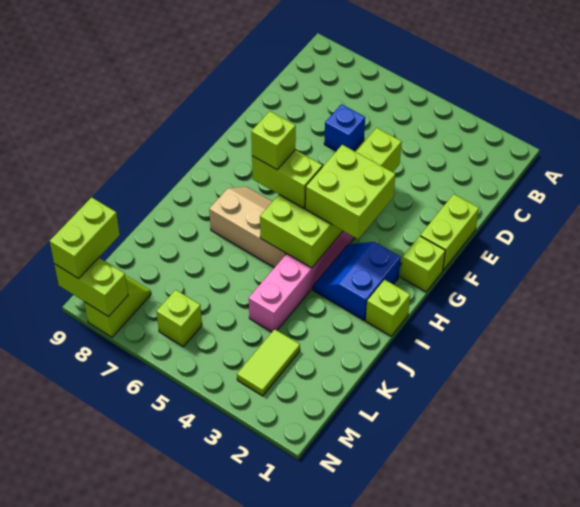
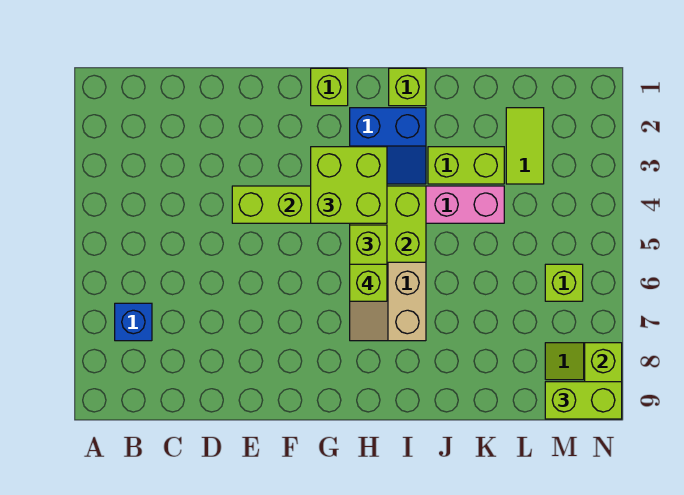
blue 1x1 brick [324,104,365,151] -> blue 1x1 brick moved to [115,303,152,341]
lime 1x2 brick [420,194,479,270] -> lime 1x2 brick moved to [428,147,504,184]
lime 1x2 tile [237,329,300,396] -> lime 1x2 tile turned to [506,108,544,184]

